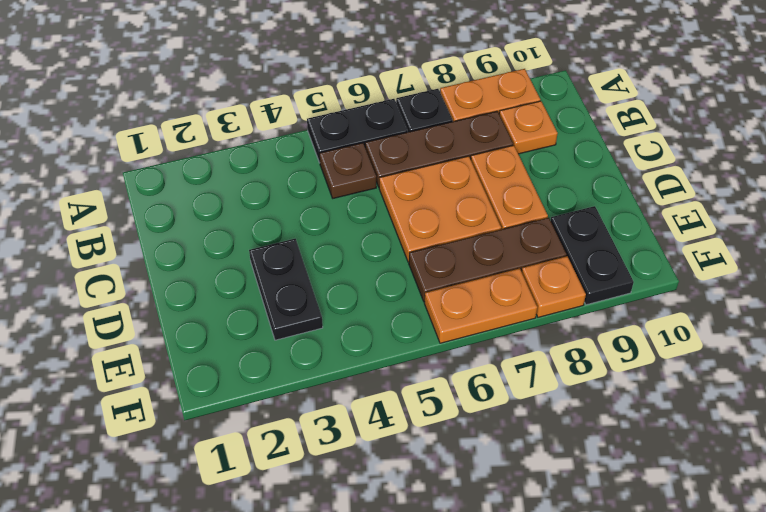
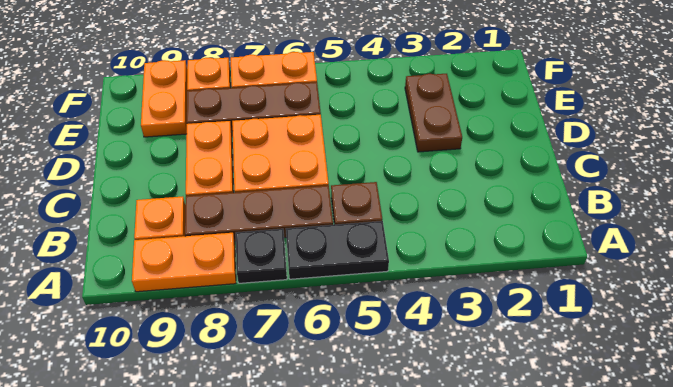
black 1x2 plate [249,239,323,340] -> brown 1x2 plate [405,74,462,152]
black 1x2 plate [551,206,634,305] -> orange 1x2 plate [141,60,187,137]

